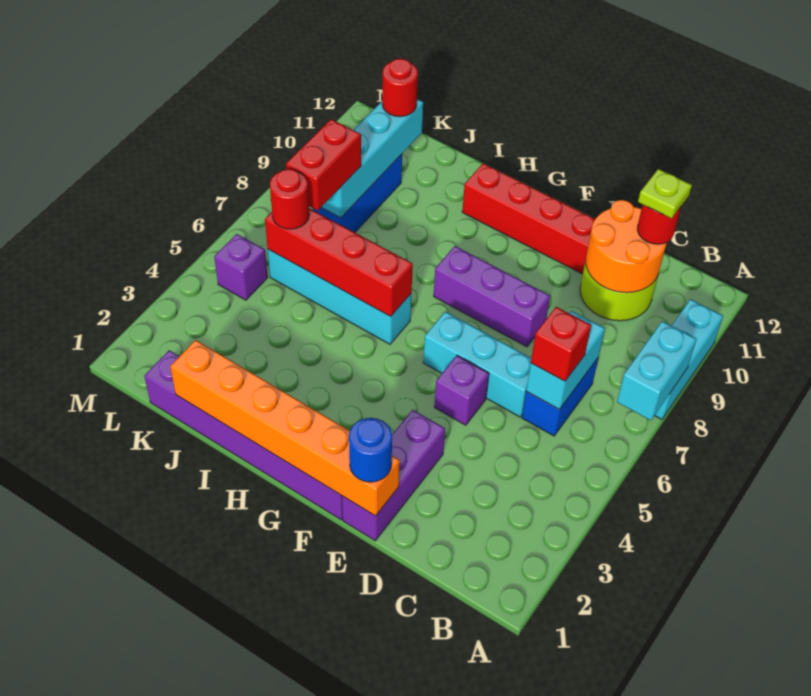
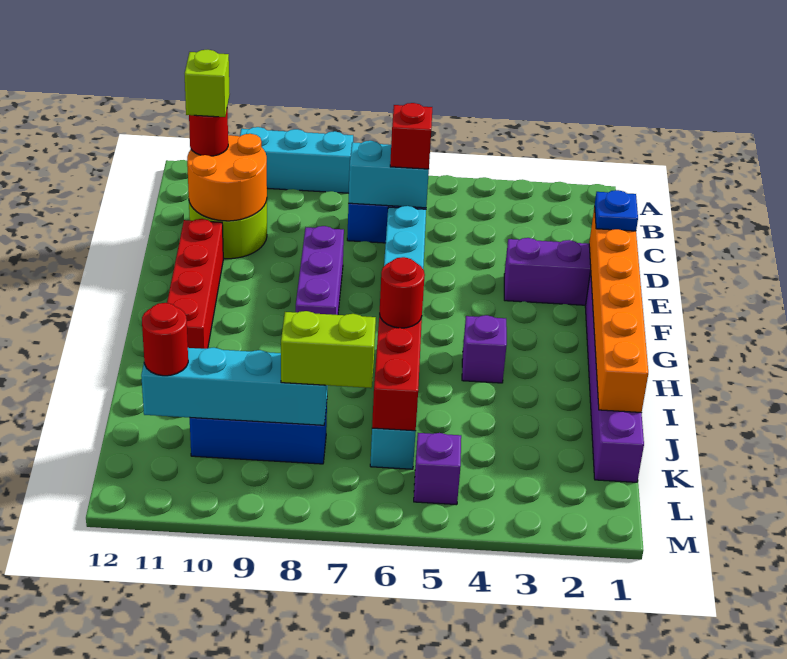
cyan 1x2 brick [617,321,697,420] -> none
lime 1x1 plate [638,169,692,218] -> lime 1x1 brick [185,50,230,117]
blue 1x1 round brick [349,418,392,482] -> blue 1x1 plate [595,190,638,231]
purple 1x1 brick [434,356,489,425] -> purple 1x1 brick moved to [462,315,507,383]
red 1x1 round brick [270,169,309,229] -> red 1x1 round brick moved to [380,257,425,328]
red 1x2 brick [286,119,361,211] -> lime 1x2 brick [281,311,376,388]

